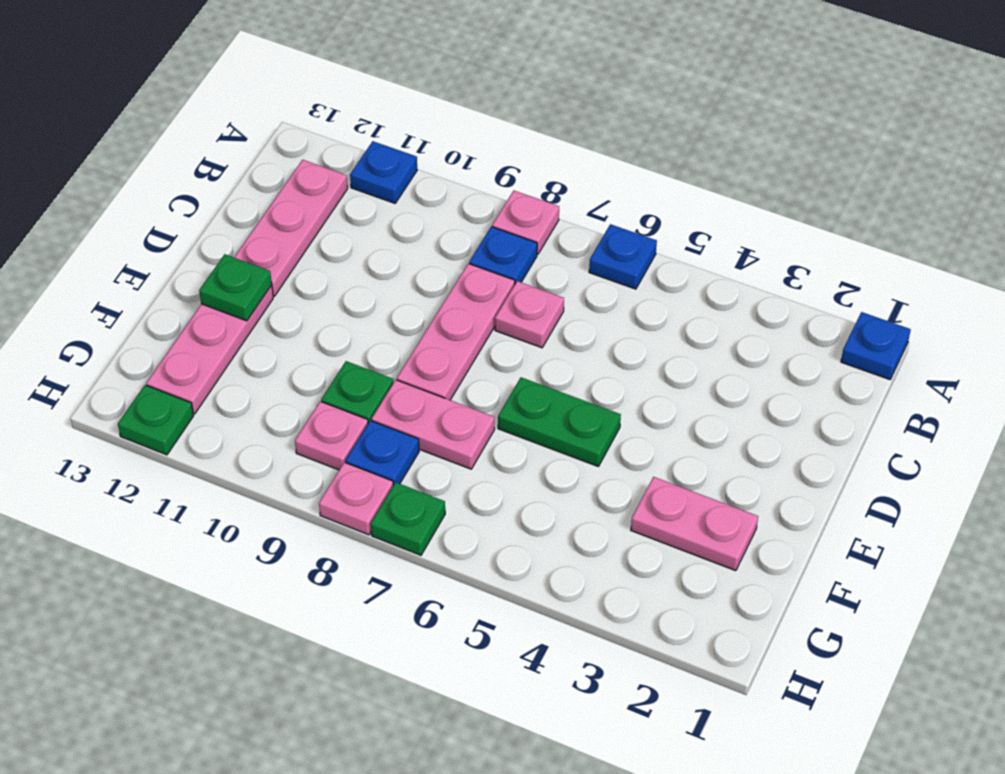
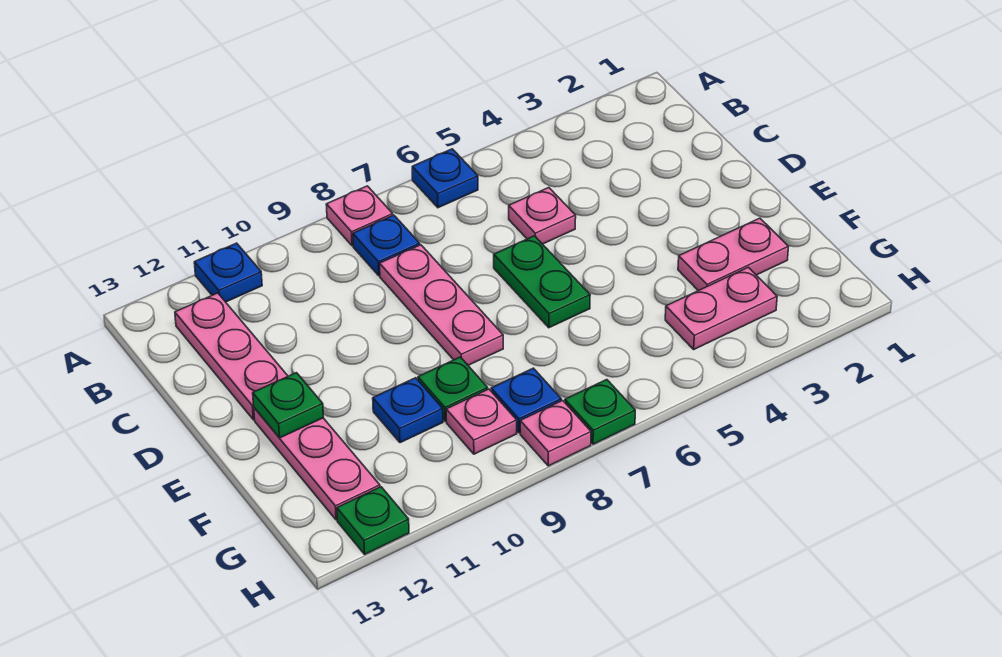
blue 1x1 plate [841,312,911,380] -> blue 1x1 plate moved to [373,378,443,443]
pink 1x1 plate [495,281,564,348] -> pink 1x1 plate moved to [509,188,576,244]
green 1x2 plate [498,377,621,467] -> green 1x2 plate turned to [494,236,590,328]
pink 1x2 plate [372,380,495,469] -> pink 1x2 plate moved to [665,267,777,349]

